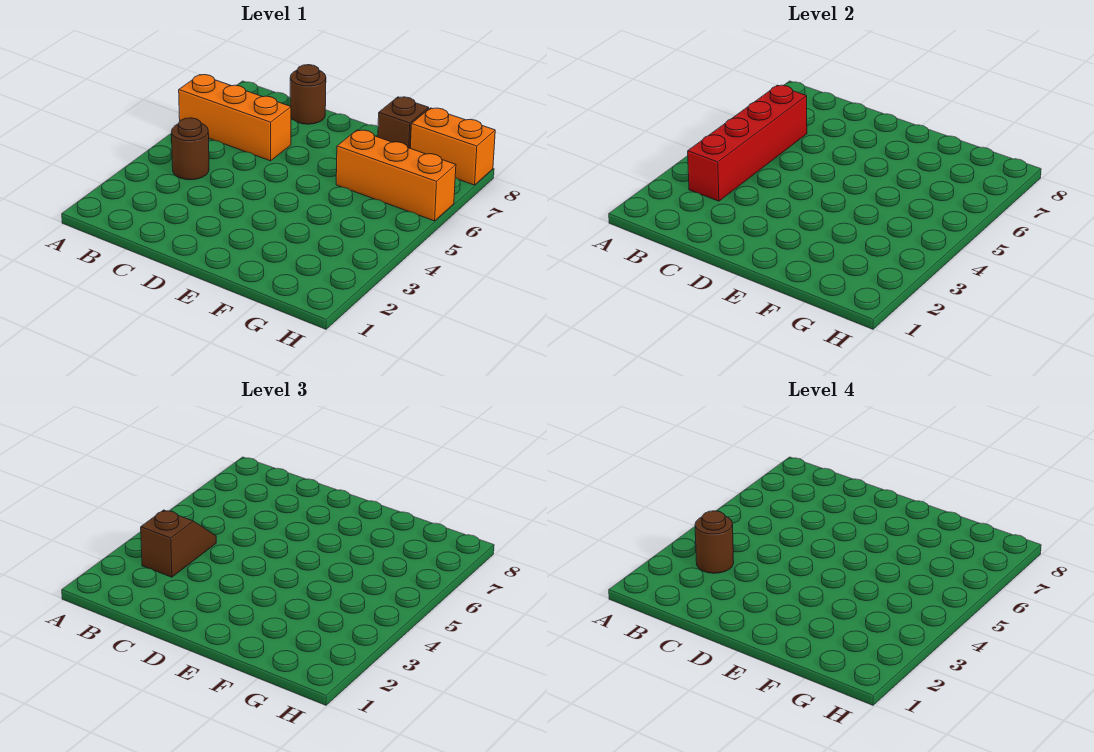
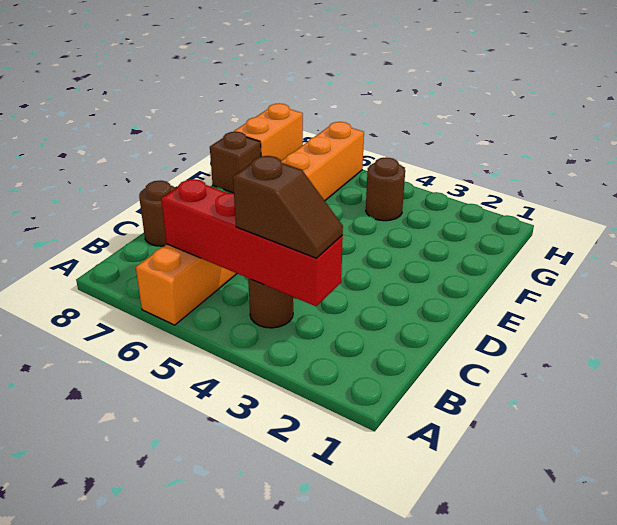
brown 1x2 slope [141,510,216,577] -> brown 1x2 slope turned to [233,156,343,258]
brown 1x1 round brick [695,511,734,573] -> brown 1x1 round brick moved to [366,157,405,221]

